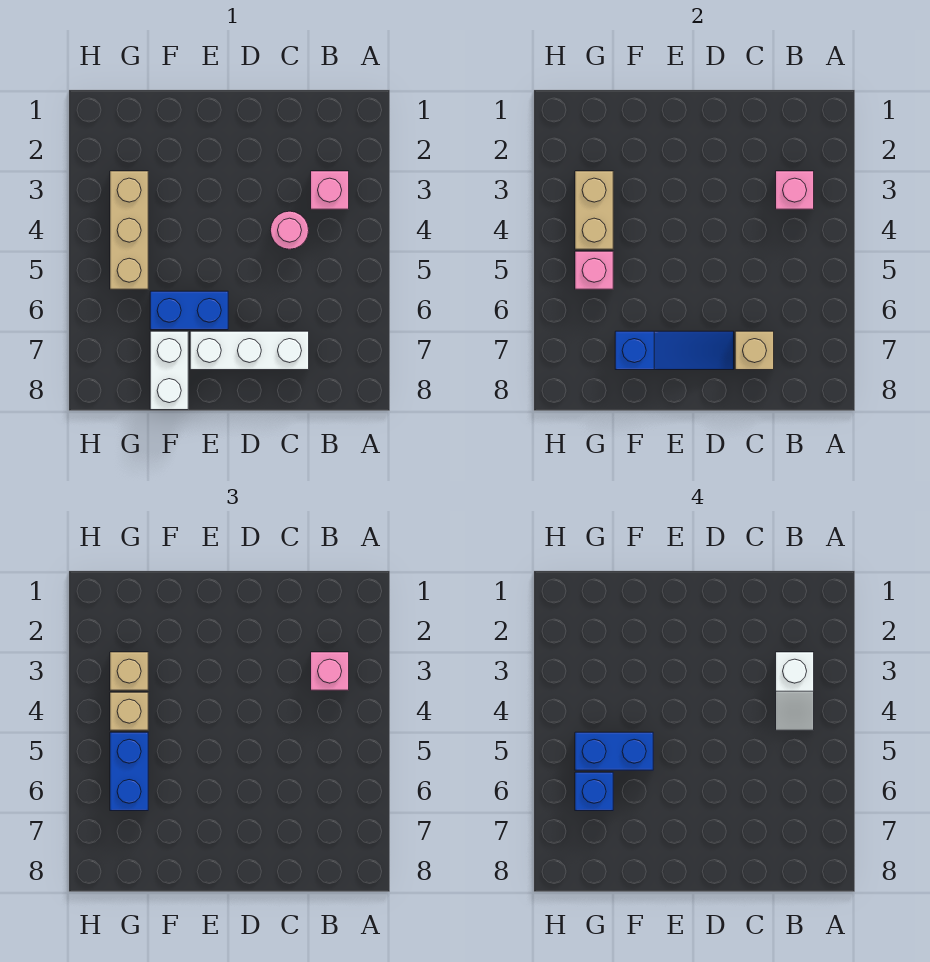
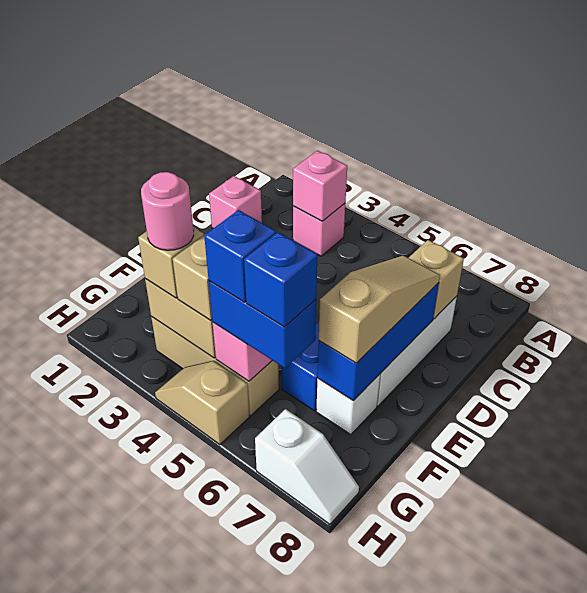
pink 1x1 brick [311,652,349,690] -> pink 1x1 brick moved to [209,176,262,228]
white 1x2 slope [776,652,814,730] -> white 1x2 slope moved to [255,409,359,524]
pink 1x1 round brick [270,211,309,249] -> pink 1x1 round brick moved to [141,172,194,250]
blue 1x3 slope [615,331,734,370] -> blue 1x3 brick [317,283,439,401]
none -> tan 1x3 slope [319,256,440,363]
blue 1x2 brick [575,732,653,770] -> blue 1x1 brick [204,210,276,302]
white 1x2 brick [150,331,188,410] -> white 1x1 brick [316,374,380,435]
none -> tan 1x2 slope [155,361,249,445]

